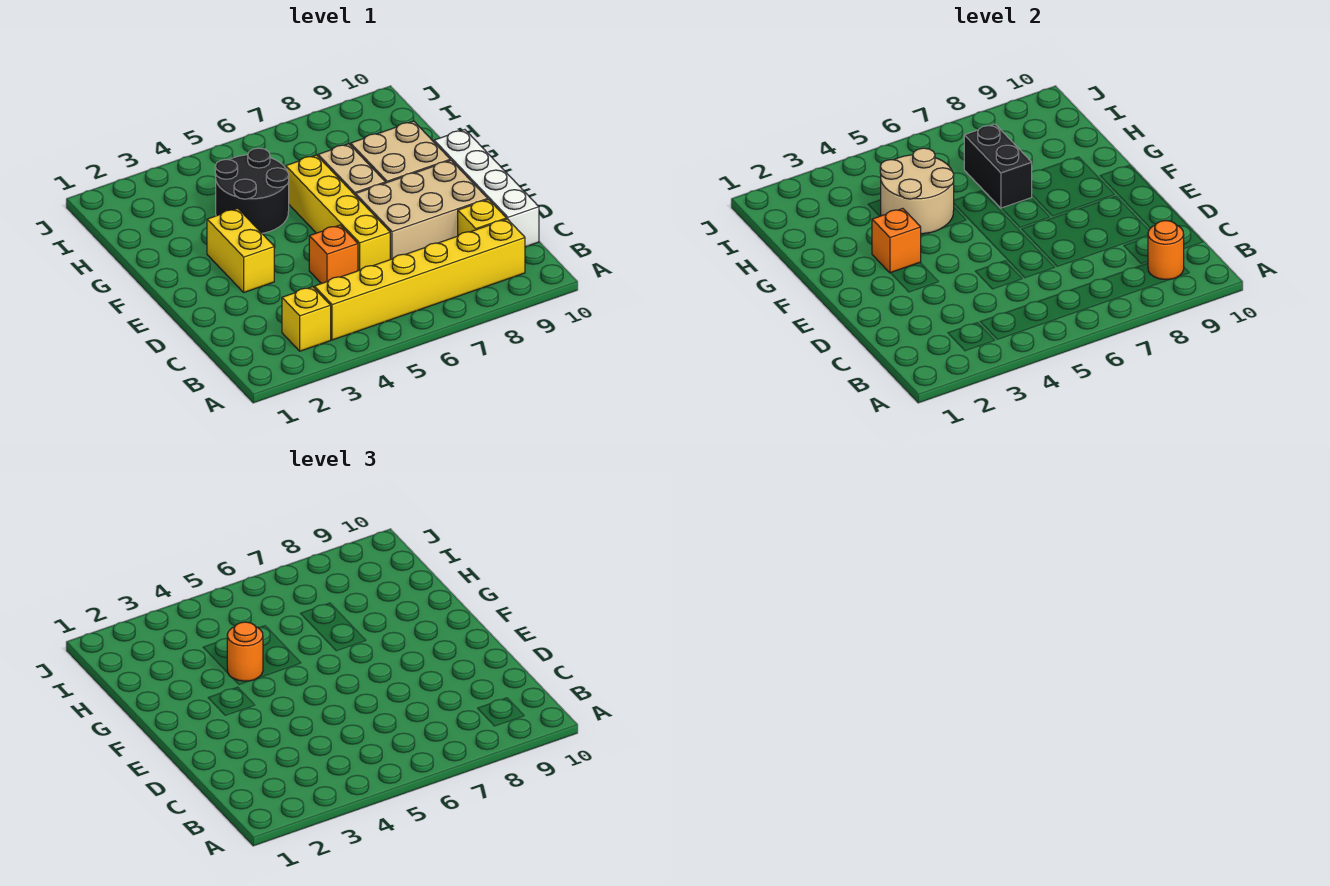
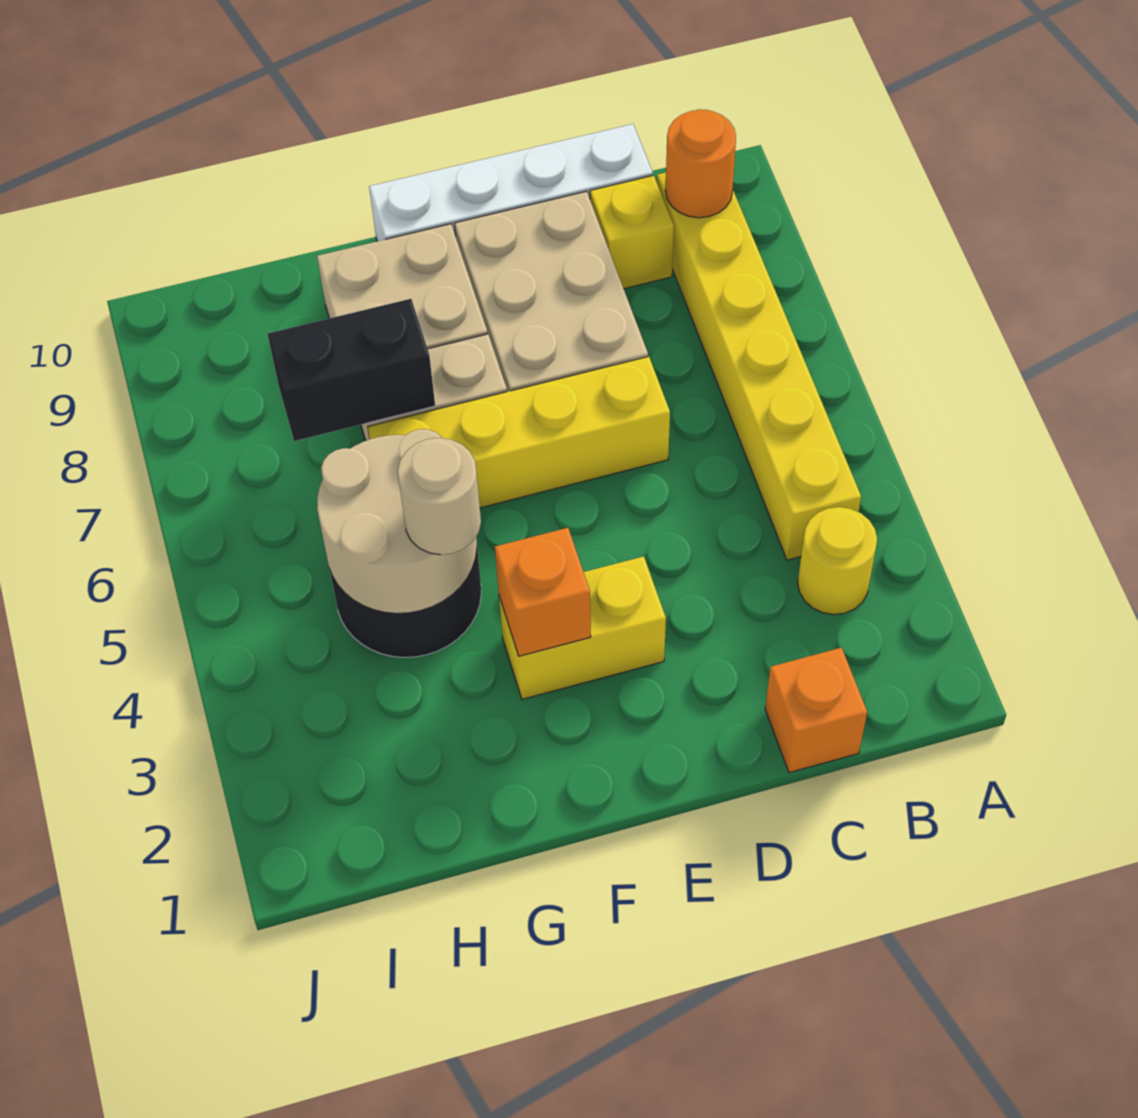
yellow 1x1 brick [282,287,331,351] -> yellow 1x1 round brick [798,507,877,615]
orange 1x1 brick [309,225,358,284] -> orange 1x1 brick moved to [765,648,867,773]
orange 1x1 round brick [227,622,263,681] -> tan 1x1 round brick [398,438,481,555]

